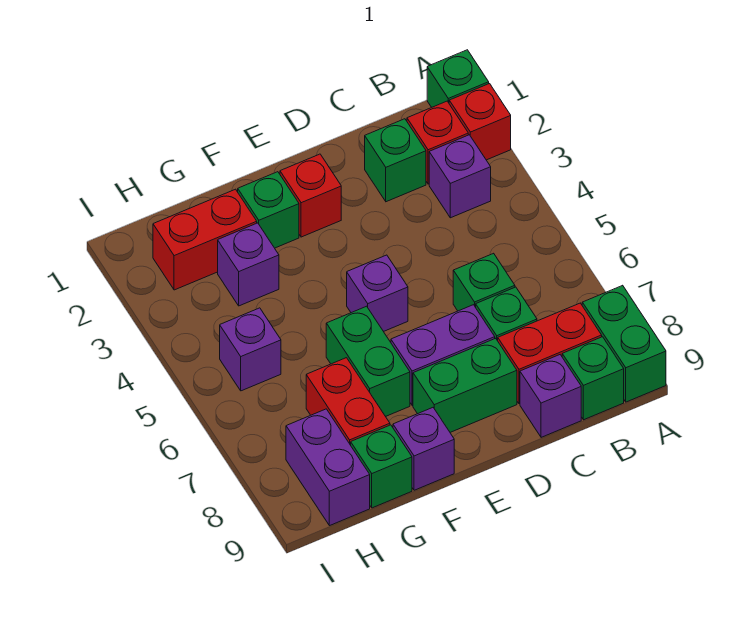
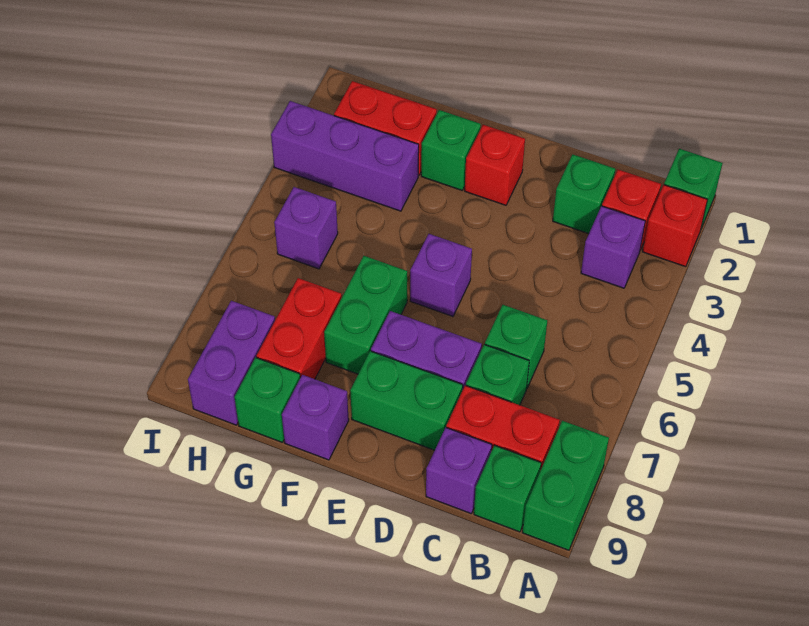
purple 1x1 brick [218,223,279,306] -> purple 1x3 brick [271,101,419,211]

